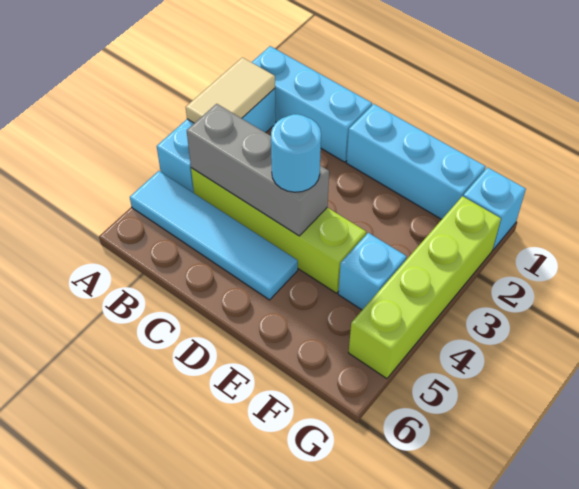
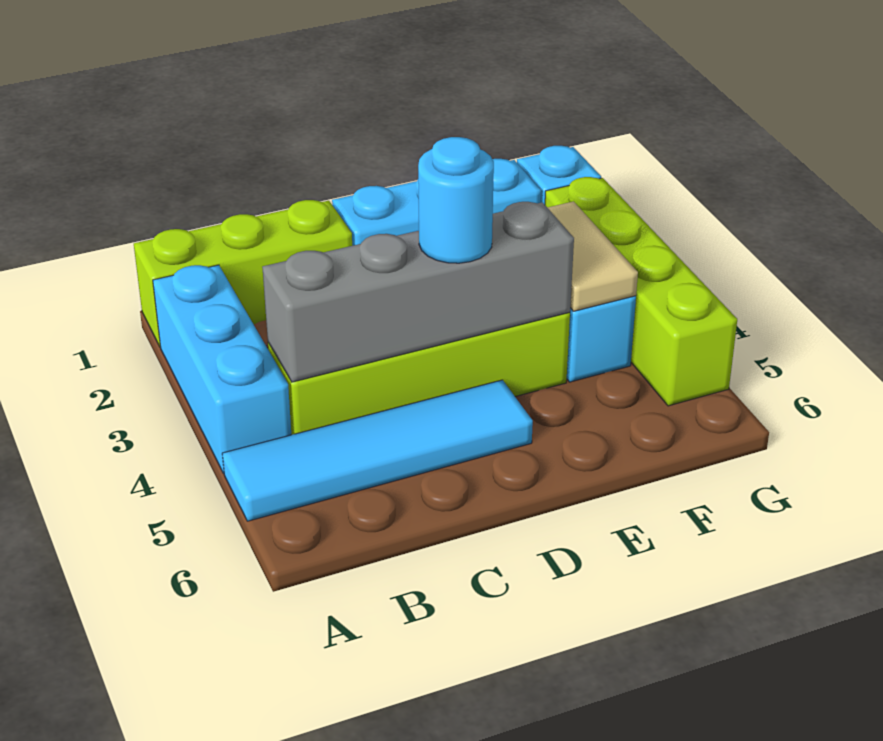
cyan 1x3 brick [252,46,372,162] -> lime 1x3 brick [134,200,352,347]
tan 1x2 tile [186,57,275,123] -> tan 1x2 tile moved to [547,202,638,311]
grey 1x3 brick [187,104,329,236] -> grey 1x4 brick [262,202,574,382]

